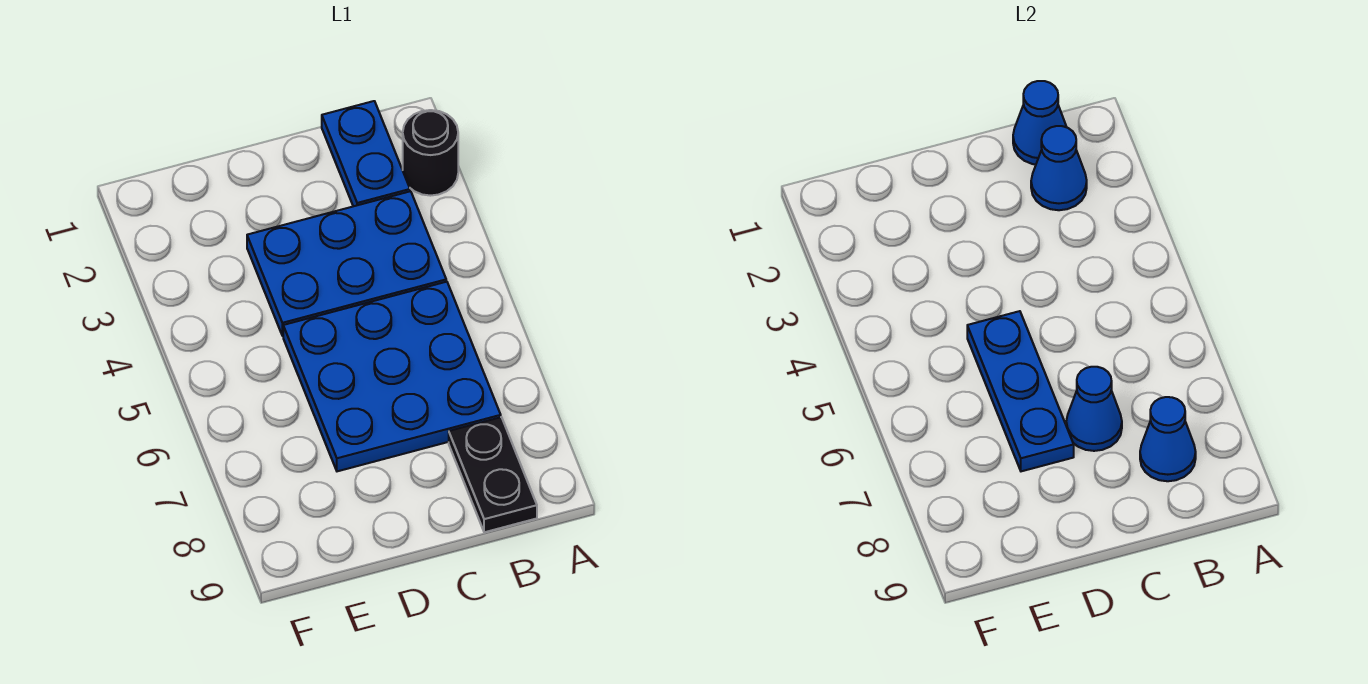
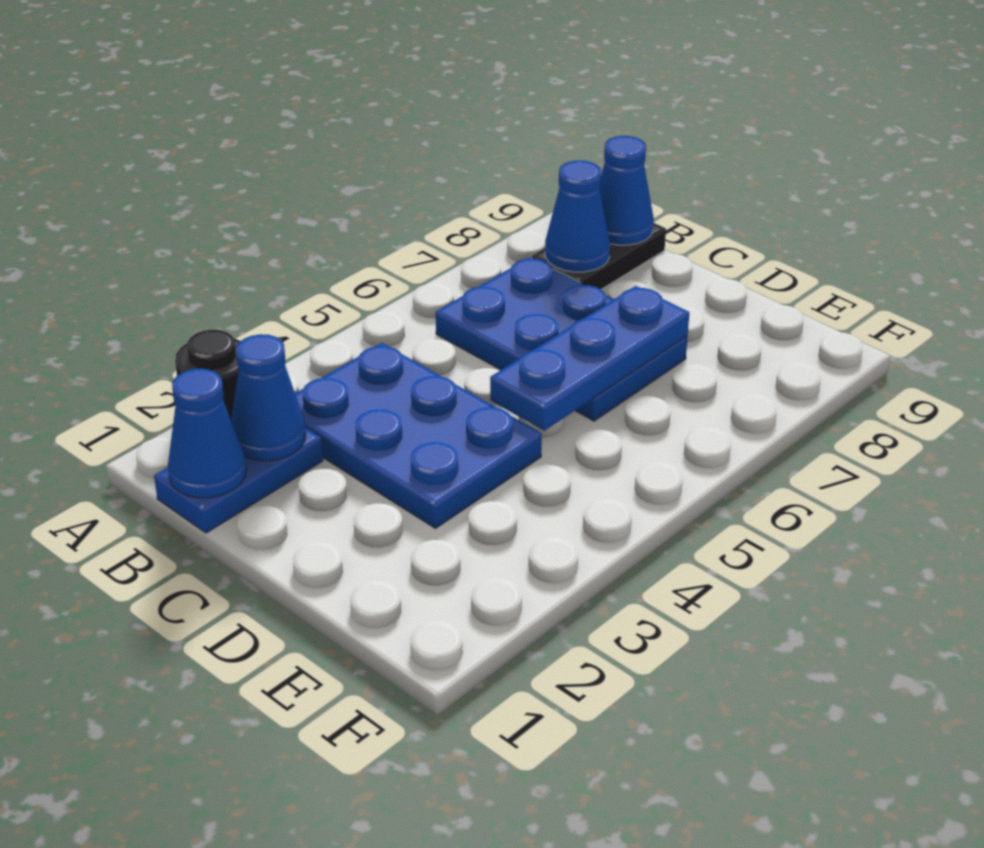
blue 3x3 plate [283,282,501,471] -> blue 2x3 plate [436,257,688,421]
blue 1x1 cone [1066,367,1122,451] -> blue 1x1 cone moved to [599,136,654,245]

